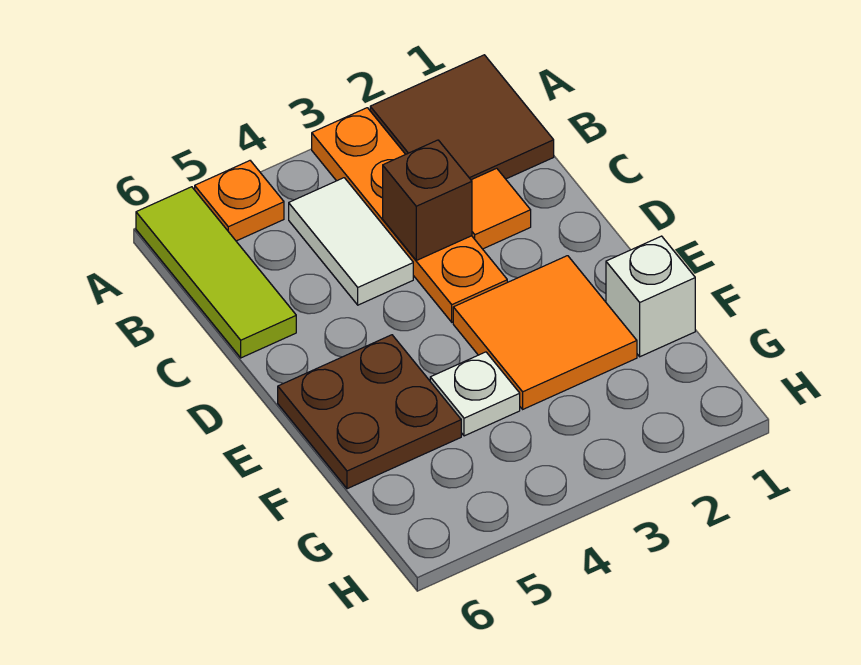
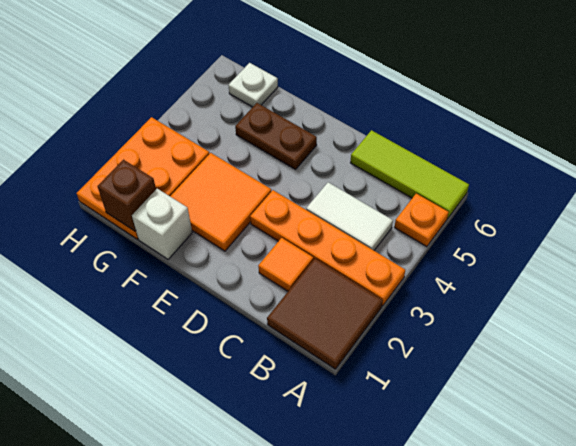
brown 1x1 brick [383,140,472,260] -> brown 1x1 brick moved to [98,160,156,231]
brown 2x2 plate [278,335,461,489] -> brown 1x2 plate [235,103,317,169]
white 1x1 plate [430,352,520,436] -> white 1x1 plate moved to [228,63,278,107]
none -> orange 2x3 plate [77,117,209,239]

